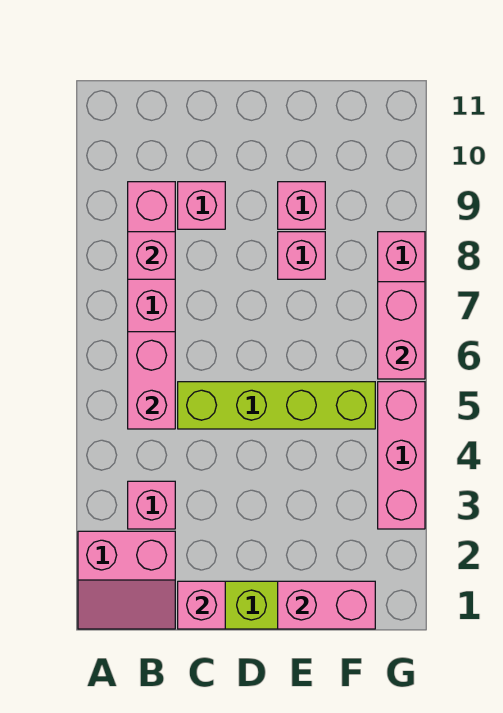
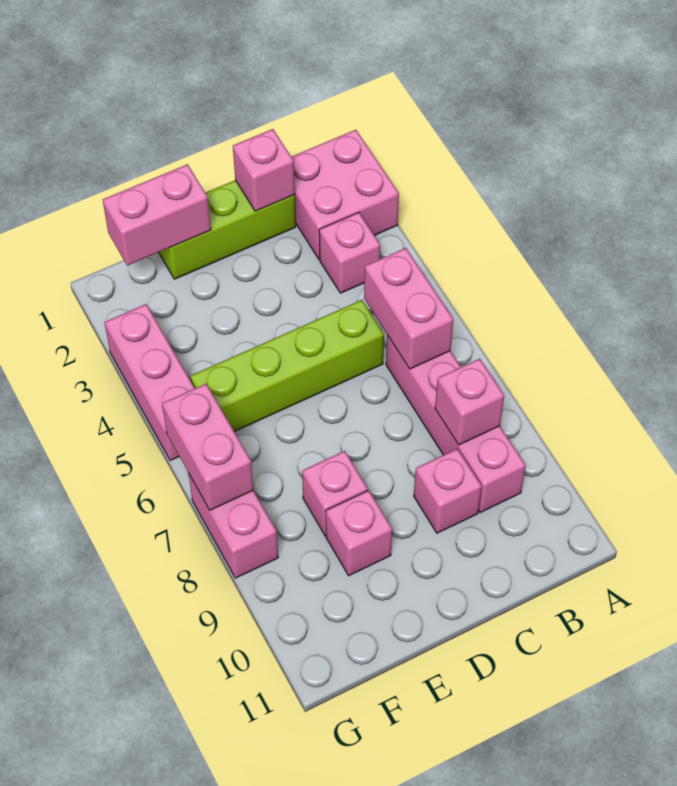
pink 2x2 slope [78,531,175,629] -> pink 2x2 brick [292,130,399,259]

